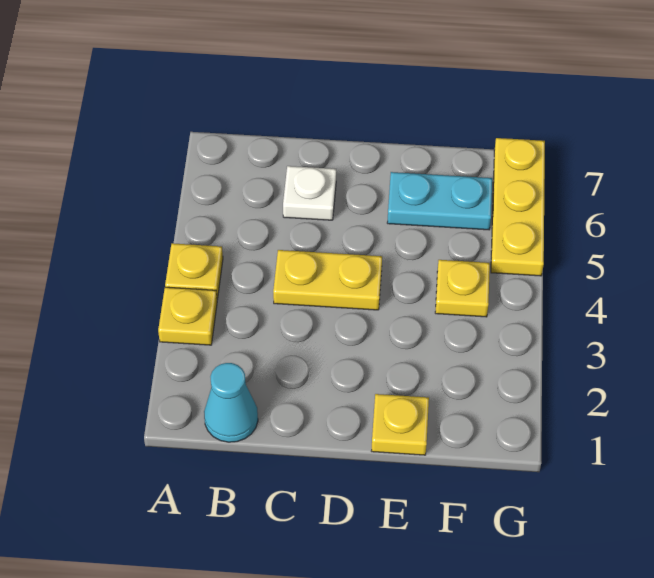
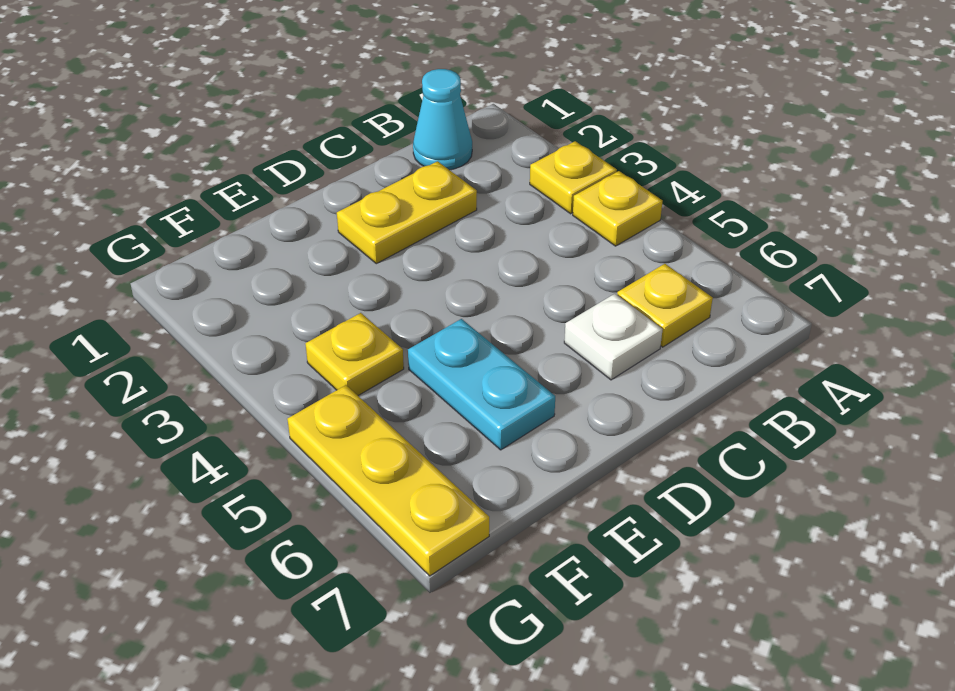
yellow 1x2 plate [273,250,382,310] -> yellow 1x2 plate moved to [337,161,477,264]
yellow 1x1 plate [372,394,429,455] -> yellow 1x1 plate moved to [617,264,713,347]
cyan 1x2 plate [387,172,492,230] -> cyan 1x2 plate turned to [408,319,555,450]

